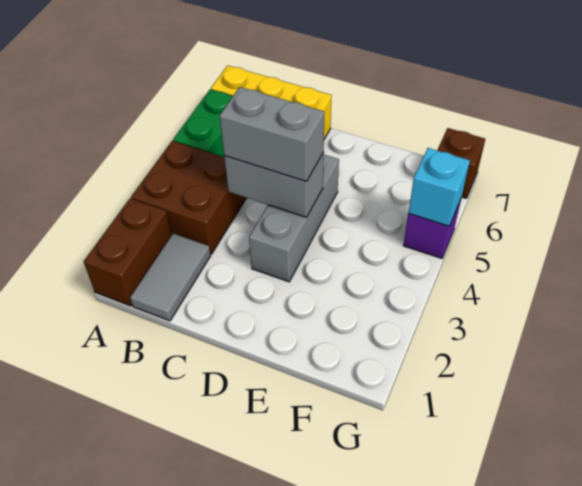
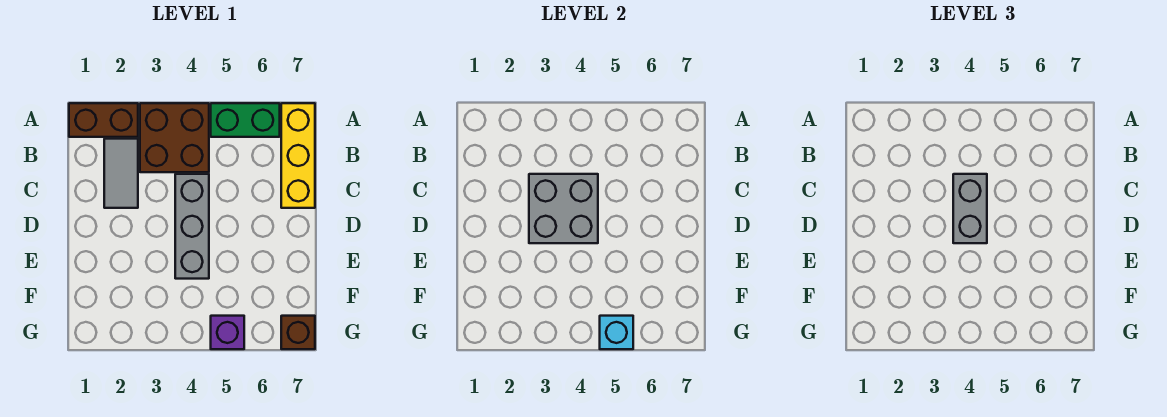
grey 1x2 tile [130,234,211,321] -> grey 1x2 tile turned to [104,139,138,208]
grey 1x2 brick [224,152,324,217] -> grey 2x2 brick [529,174,598,243]
grey 1x3 brick [249,155,339,282] -> grey 1x3 brick turned to [175,174,209,279]

